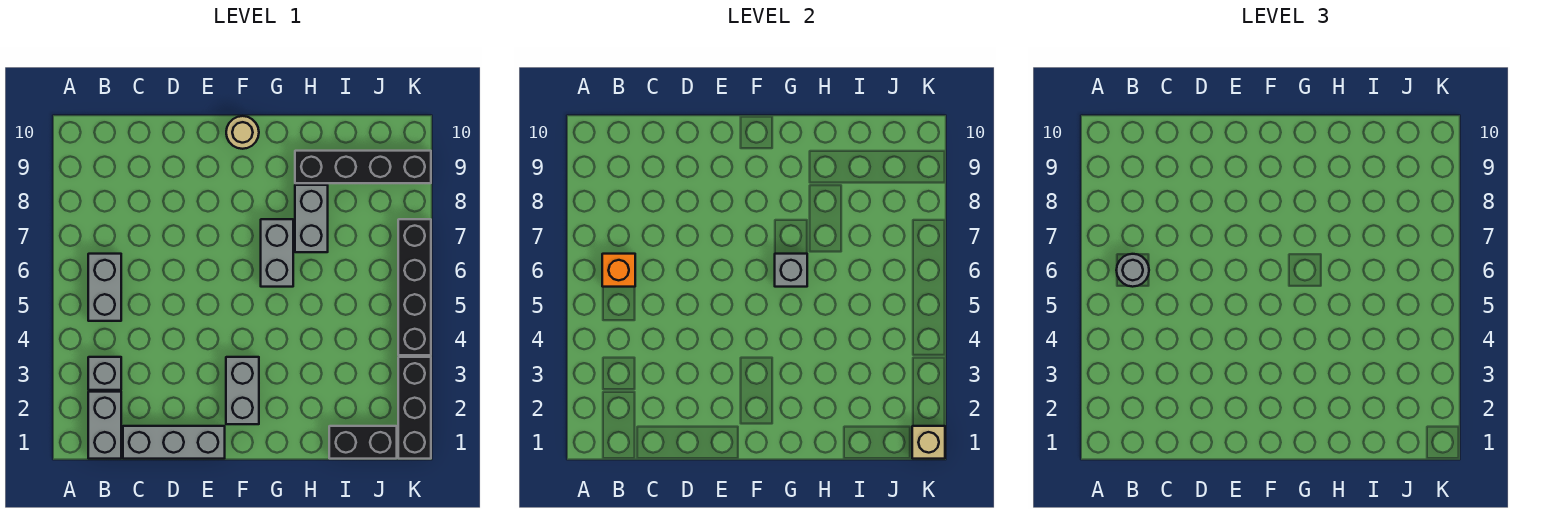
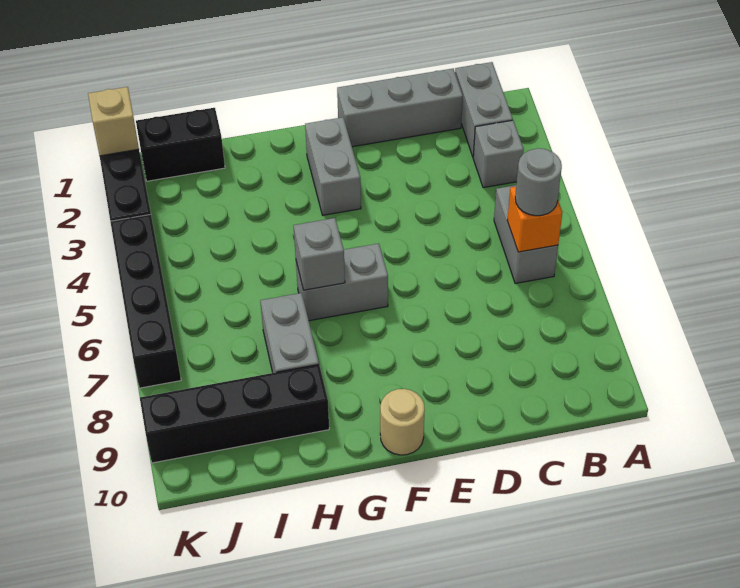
grey 1x2 brick [261,219,293,287] -> grey 1x2 brick turned to [296,243,388,321]

